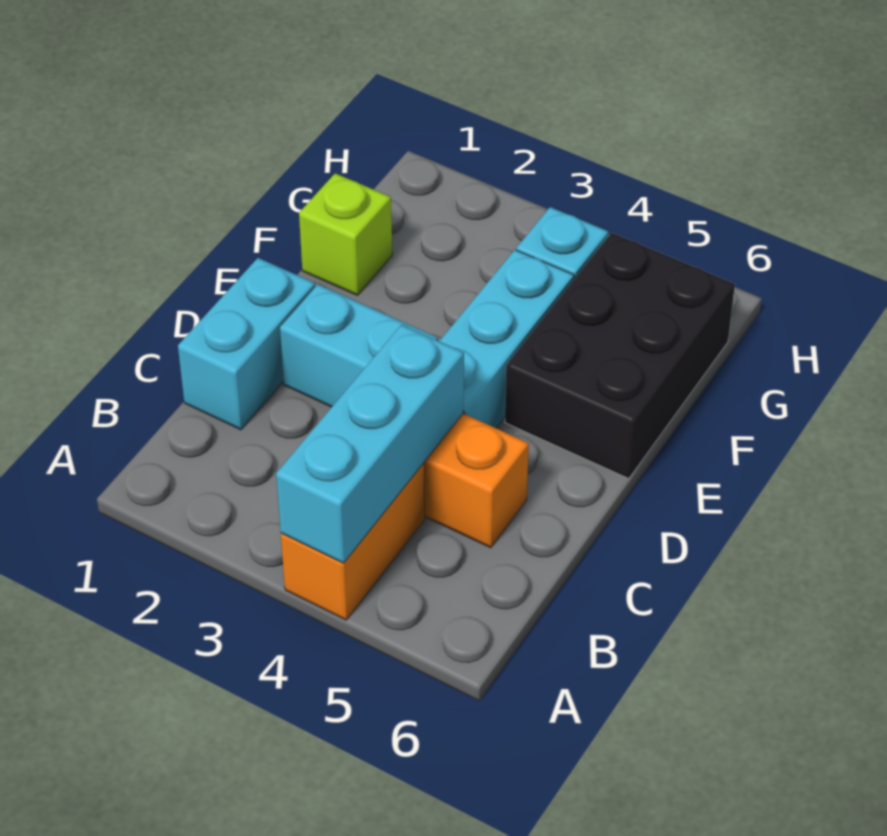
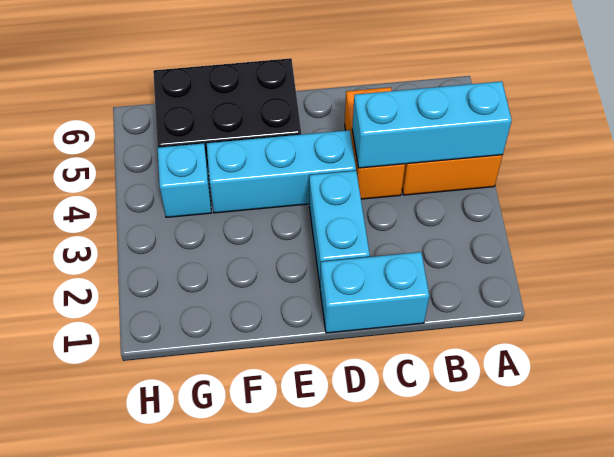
lime 1x1 brick [299,173,392,295] -> none

